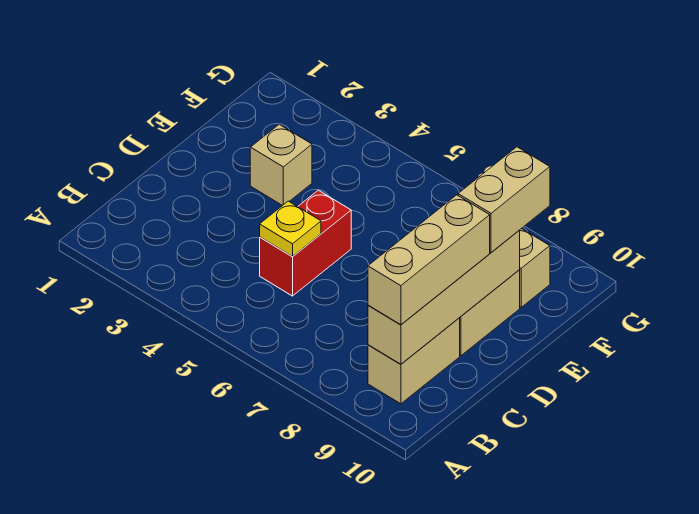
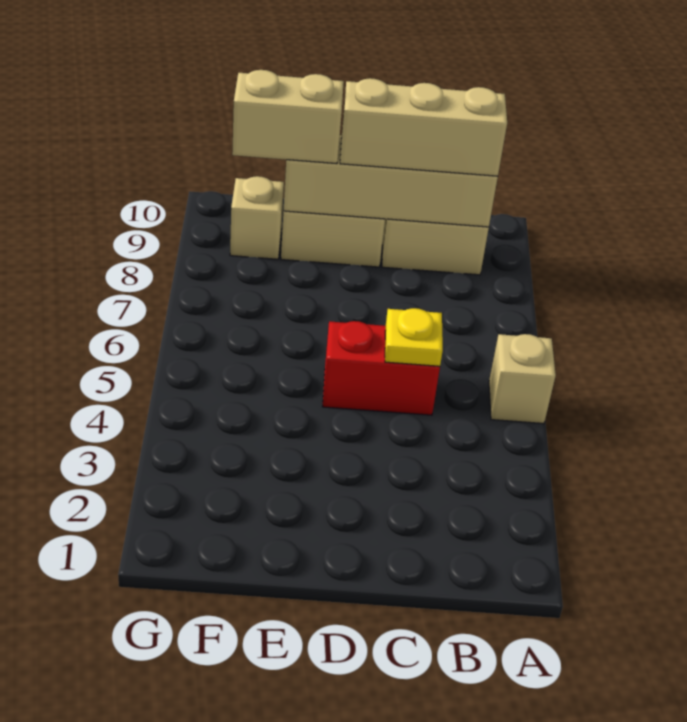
tan 1x1 brick [250,124,312,206] -> tan 1x1 brick moved to [489,334,556,424]

